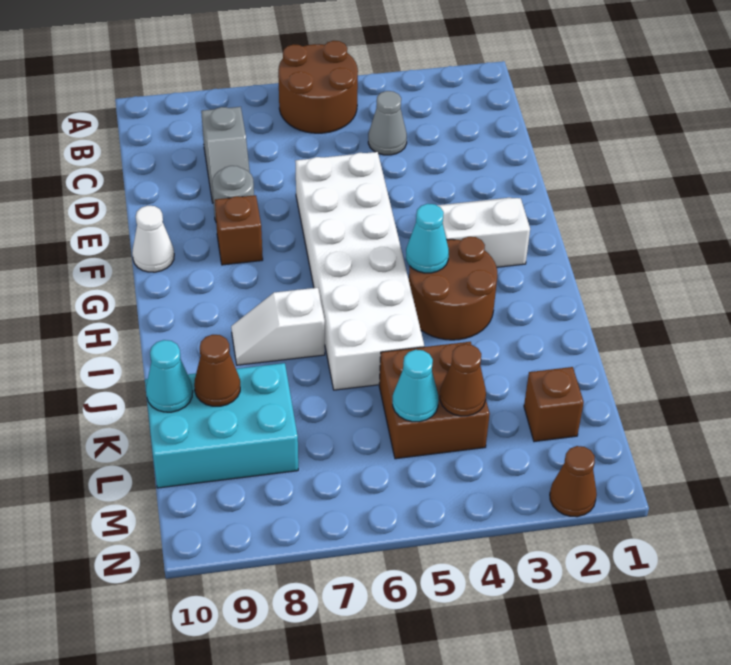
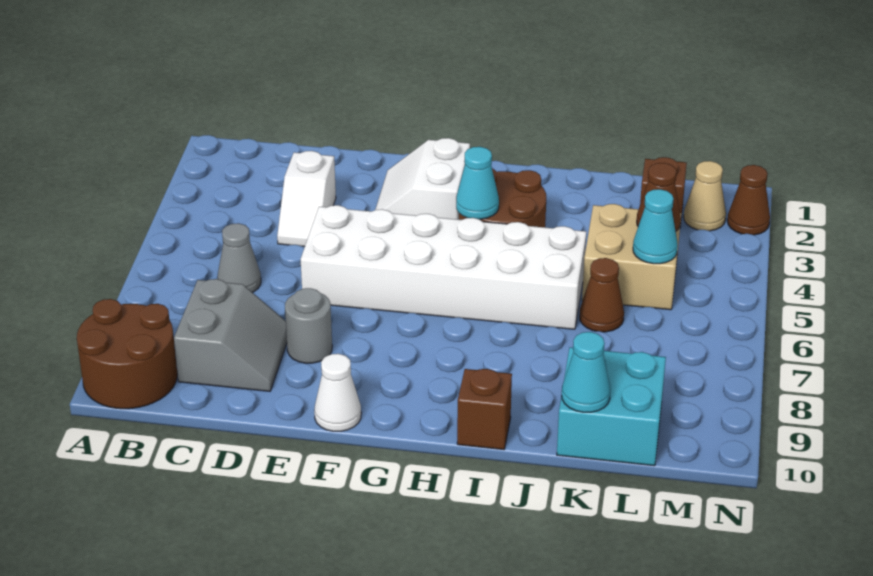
brown 2x2 round brick [278,41,358,133] -> brown 2x2 round brick moved to [77,299,177,409]
grey 1x1 cone [368,91,407,155] -> grey 1x1 cone moved to [217,223,261,293]
grey 1x2 slope [201,107,250,203] -> grey 2x2 slope [174,279,287,391]
brown 1x1 brick [215,195,263,265] -> brown 1x1 brick moved to [457,369,512,450]
white 1x2 slope [231,288,325,365] -> white 1x2 slope moved to [277,151,336,247]
brown 2x2 brick [379,342,490,459] -> tan 2x2 brick [582,204,681,310]
cyan 2x3 brick [145,363,298,488] -> cyan 2x2 brick [557,347,666,466]
brown 1x1 cone [194,335,240,406] -> brown 1x1 cone moved to [580,258,624,332]
none -> tan 1x1 cone [684,161,726,231]

